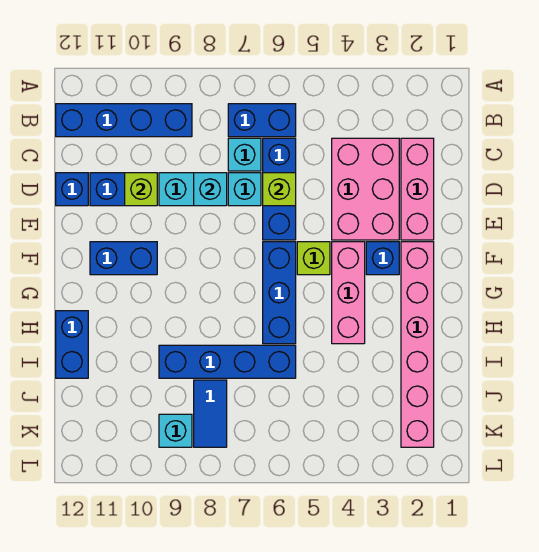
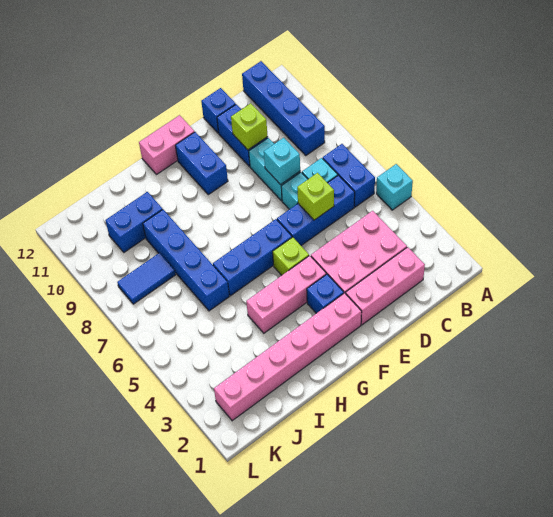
none -> pink 1x2 brick [139,115,195,175]
blue 1x2 brick [56,311,88,378] -> blue 1x2 brick moved to [105,192,163,252]
cyan 1x1 brick [159,414,192,447] -> cyan 1x1 brick moved to [376,164,413,210]

